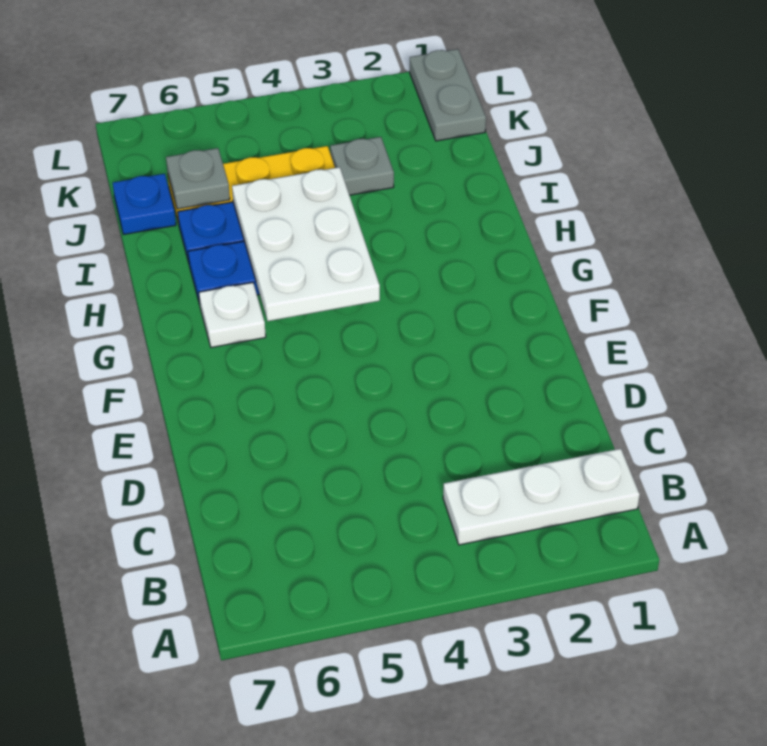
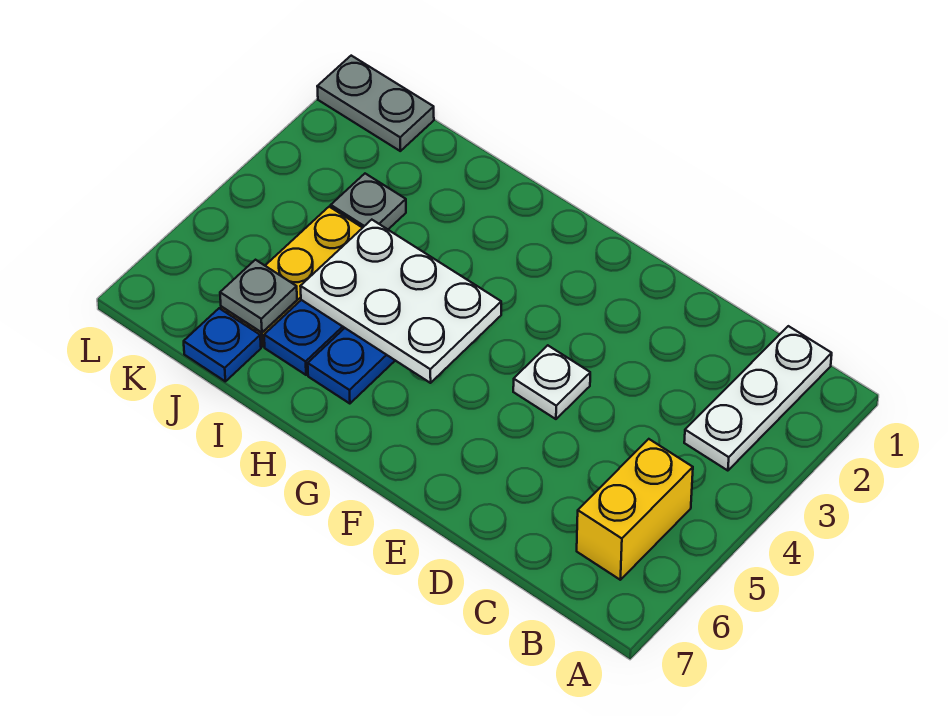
none -> yellow 1x2 brick [577,439,693,580]
white 1x1 plate [199,282,266,348] -> white 1x1 plate moved to [513,345,590,419]

